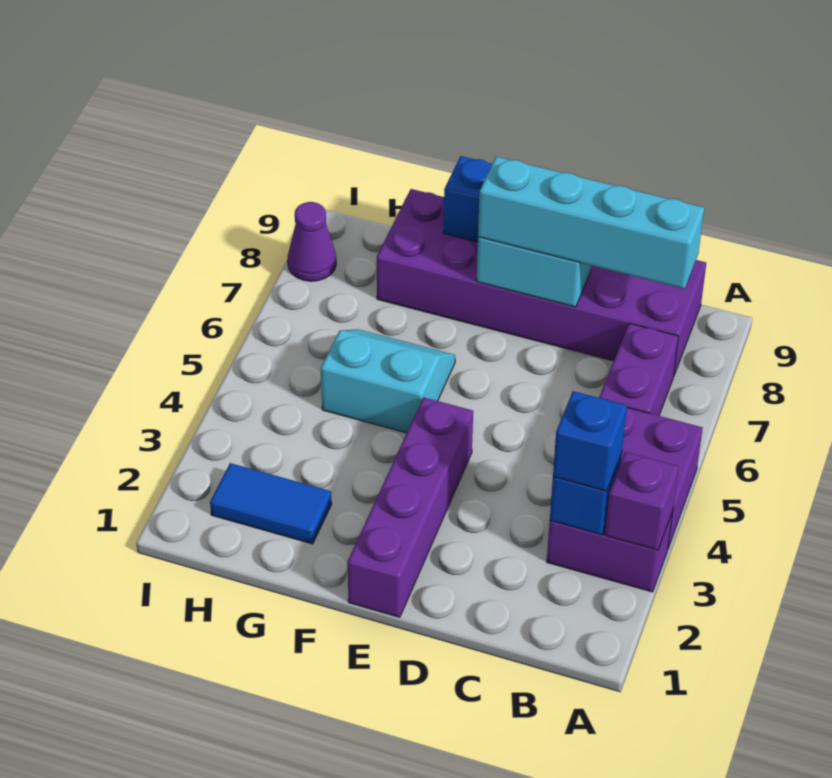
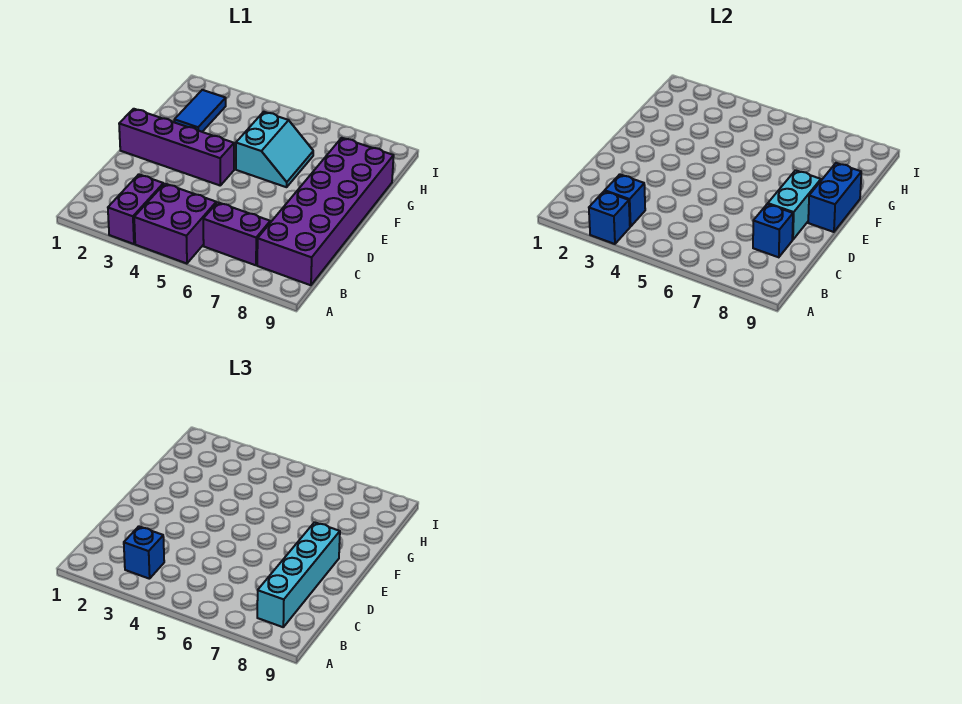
purple 1x1 brick [605,452,679,550] -> blue 1x1 brick [589,191,630,244]
none -> blue 1x1 brick [753,204,793,257]
purple 1x1 cone [288,202,336,281] -> none

